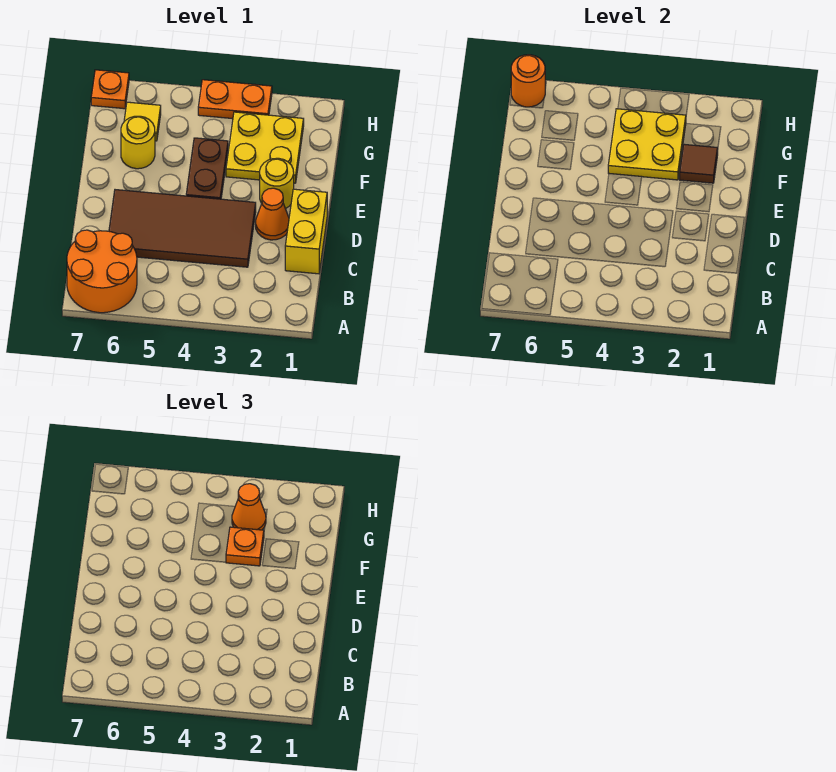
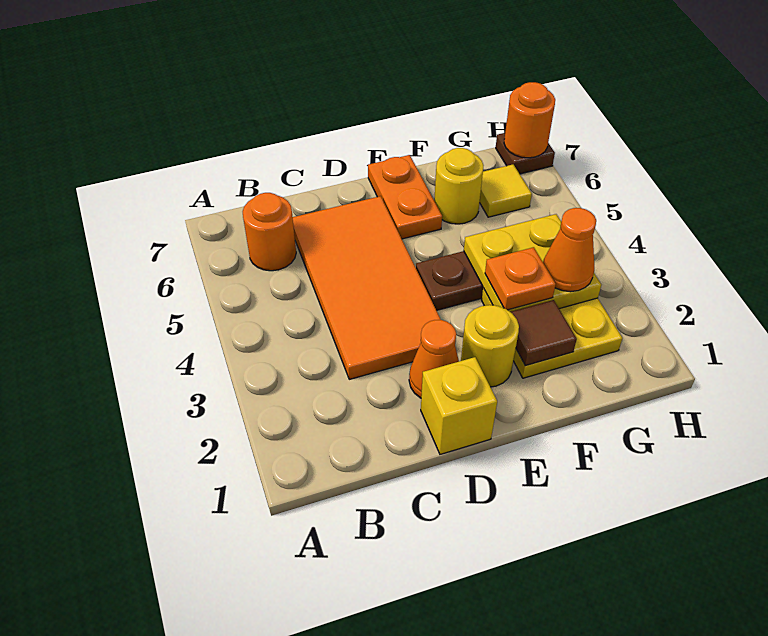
orange 2x2 round brick [67,230,137,313] -> orange 1x1 round brick [243,193,296,271]
yellow 1x2 brick [285,189,327,274] -> yellow 1x1 brick [421,357,497,454]
brown 2x4 tile [109,190,256,267] -> orange 2x4 tile [293,196,441,379]
orange 1x2 plate [198,80,272,119] -> orange 1x2 plate moved to [368,155,442,239]
orange 1x1 plate [91,70,129,109] -> brown 1x1 plate [496,133,555,174]

